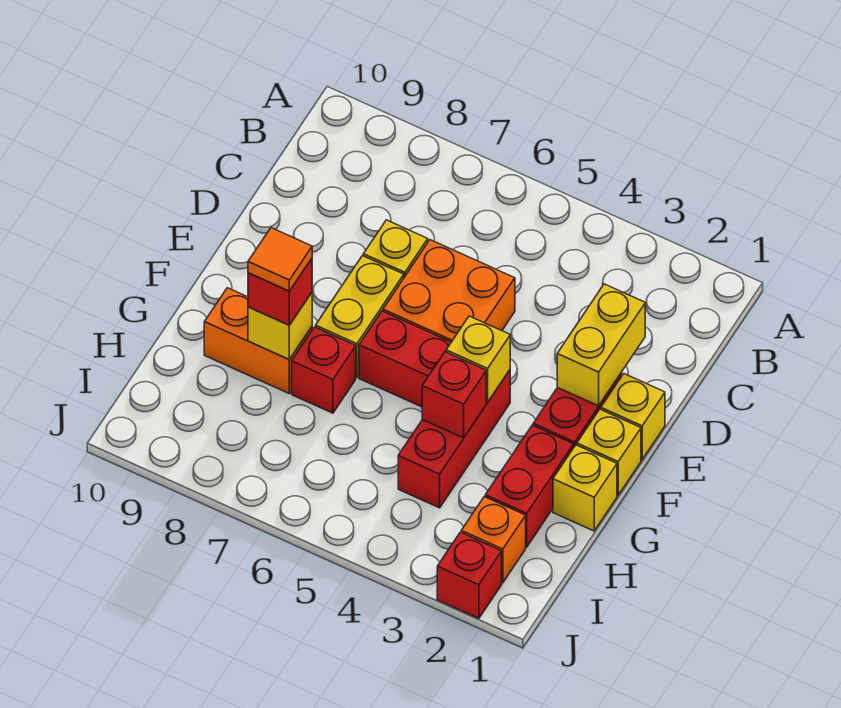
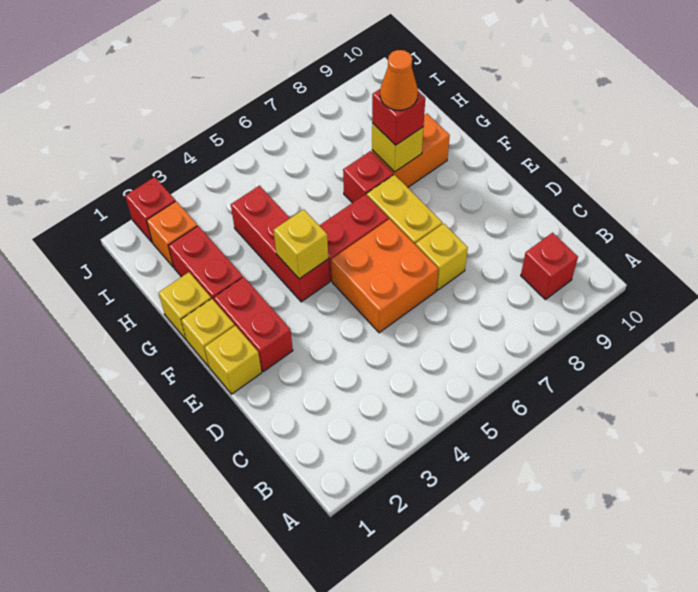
yellow 1x2 brick [557,284,645,406] -> none
red 1x1 brick [422,352,486,438] -> red 1x1 brick moved to [521,233,578,300]
orange 1x1 tile [248,228,312,291] -> orange 1x1 cone [380,50,418,110]

